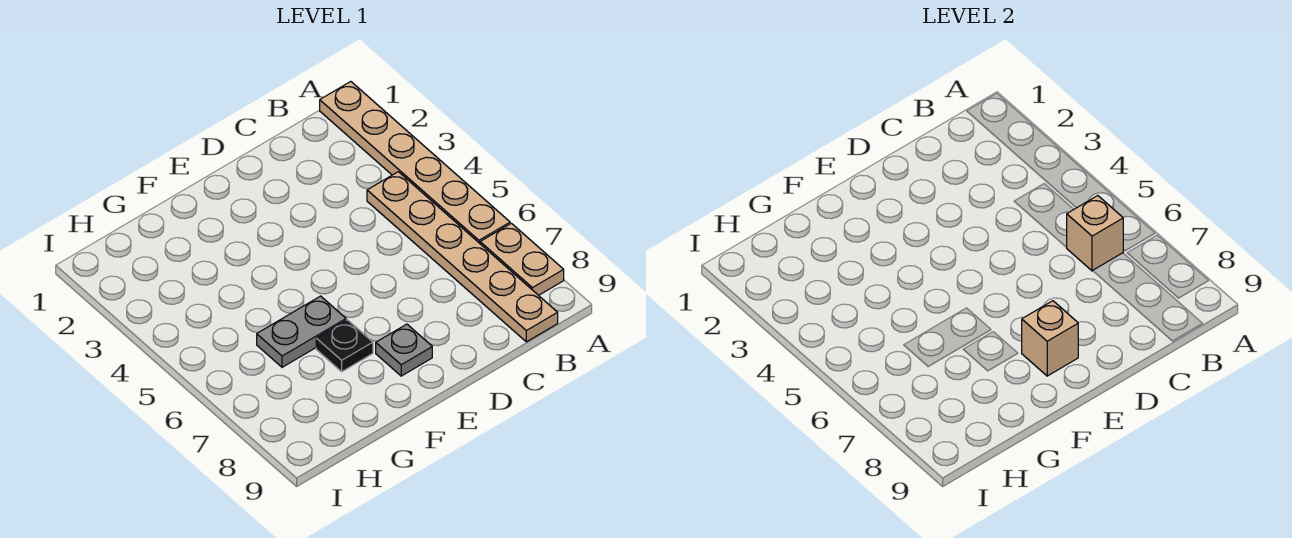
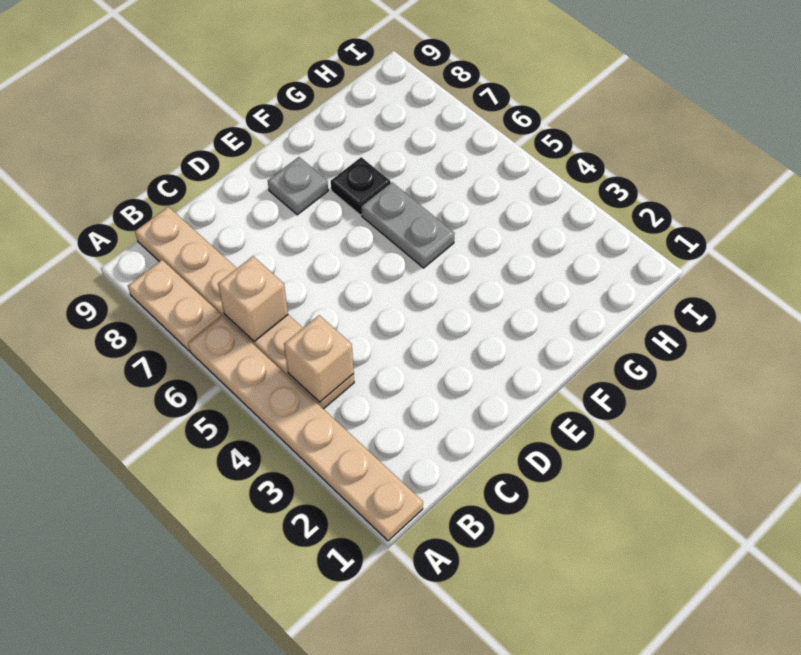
tan 1x1 brick [1022,301,1078,376] -> tan 1x1 brick moved to [284,315,354,402]
grey 1x2 plate [257,296,346,367] -> grey 1x2 plate turned to [361,182,455,268]

